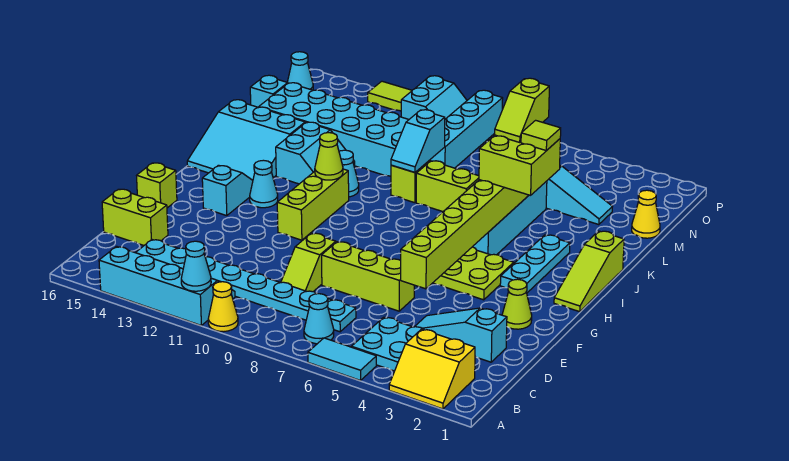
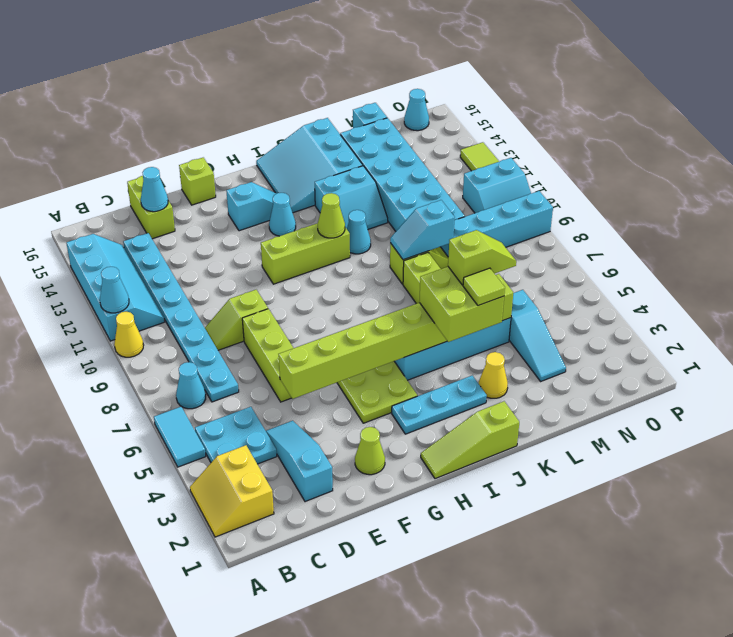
none -> cyan 1x1 cone [141,167,168,212]
lime 1x2 slope [495,78,549,142] -> lime 1x2 slope turned to [448,230,516,285]
yellow 1x1 cone [632,190,660,238] -> yellow 1x1 cone moved to [479,352,508,398]

